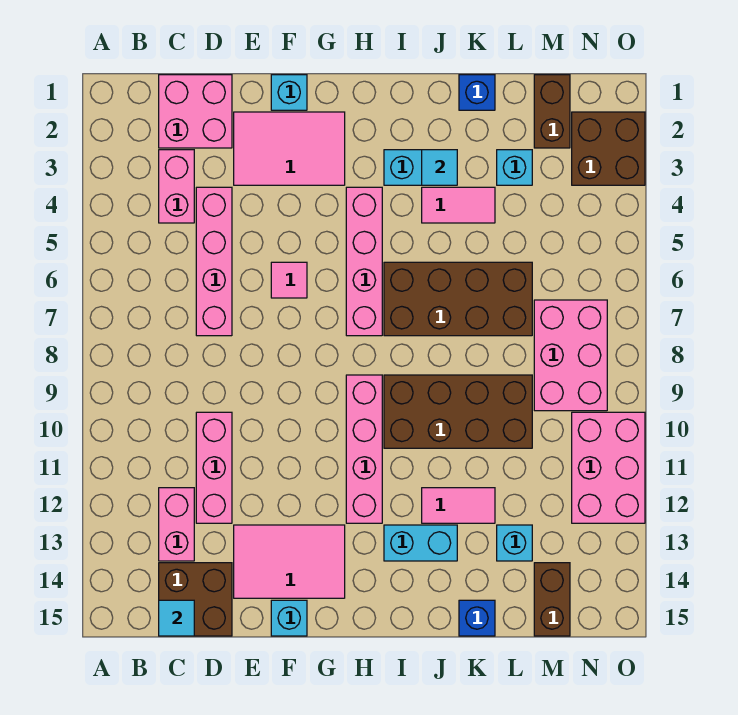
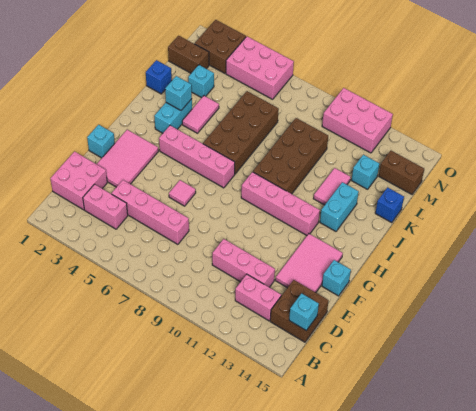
cyan 1x1 tile [159,600,194,636] -> cyan 1x1 brick [289,293,319,330]
cyan 1x1 tile [422,150,457,185] -> cyan 1x1 brick [165,76,192,110]
pink 2x3 brick [534,300,607,411] -> pink 2x3 brick moved to [226,36,294,99]

